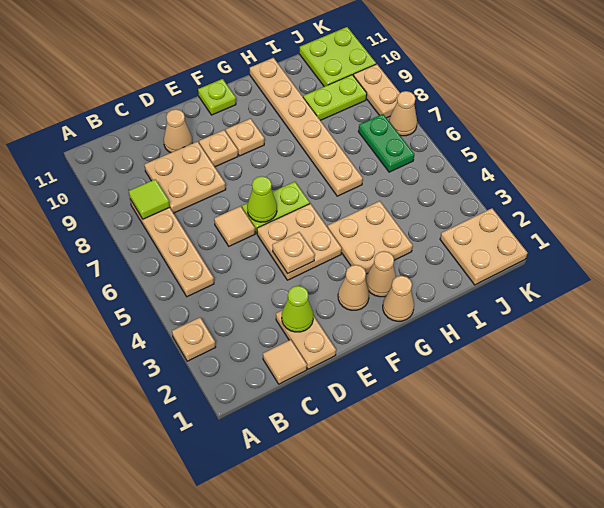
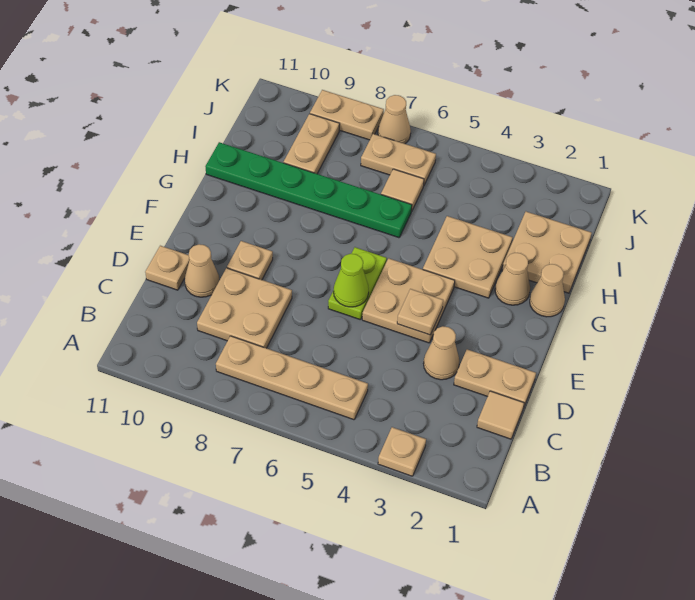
lime 1x1 tile [129,179,170,219] -> none
lime 1x1 cone [282,286,313,332] -> none
tan 1x1 tile [214,206,255,246] -> tan 1x1 tile moved to [381,169,424,212]
tan 1x1 cone [338,265,369,310] -> tan 1x1 cone moved to [424,326,460,380]
tan 1x1 plate [226,119,264,156] -> tan 1x1 plate moved to [145,246,189,290]
lime 1x1 plate [198,79,236,115] -> none
tan 1x6 plate [250,58,363,196] -> green 1x6 plate [205,142,412,238]
lime 1x2 plate [303,75,367,120] -> tan 1x2 plate [284,114,340,174]
tan 2x2 plate [440,208,528,285] -> tan 2x2 plate moved to [502,212,591,293]
green 1x2 plate [358,114,414,172] -> tan 1x2 plate [361,134,436,185]
lime 2x2 plate [299,27,376,87] -> none

